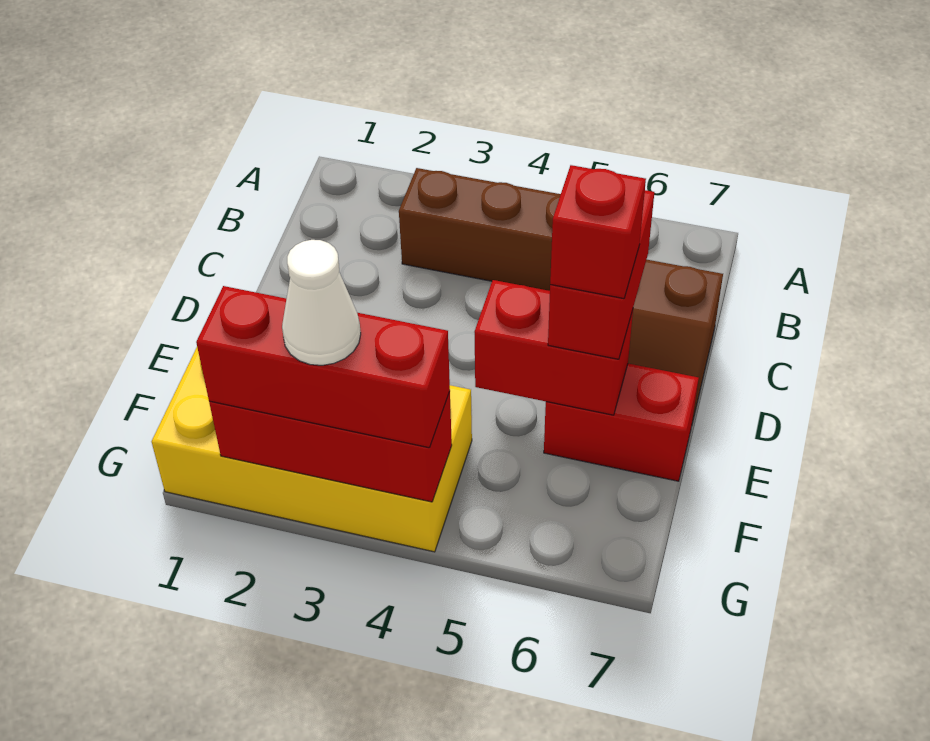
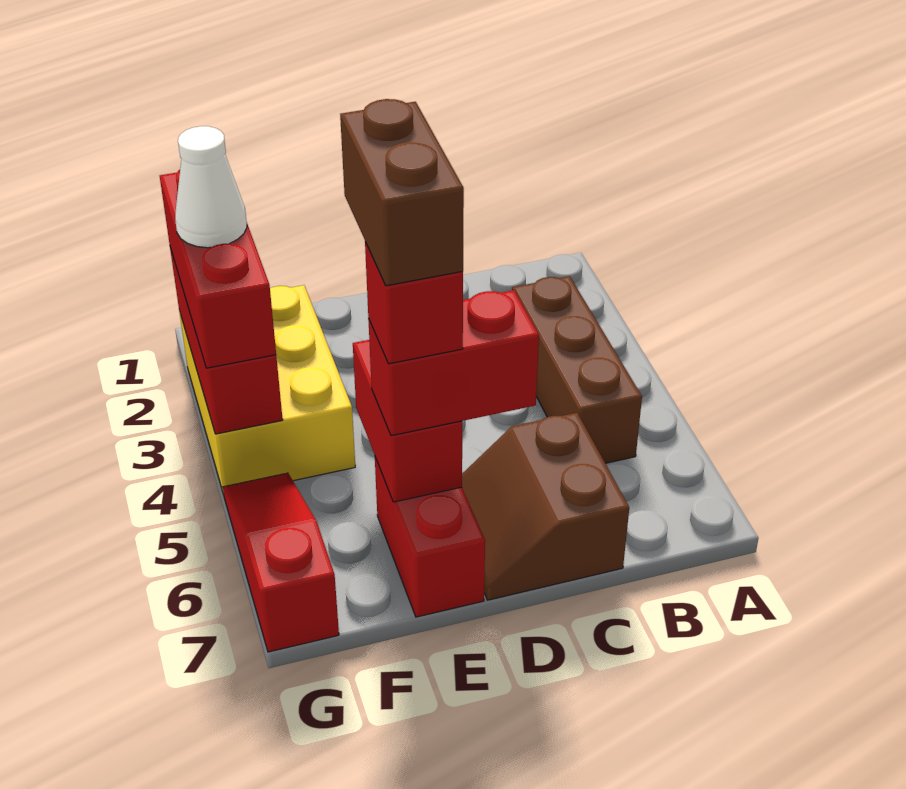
none -> brown 1x2 brick [340,99,464,286]
yellow 2x4 brick [152,348,472,552] -> yellow 2x3 brick [179,285,355,495]
none -> red 1x3 slope [223,473,339,652]

